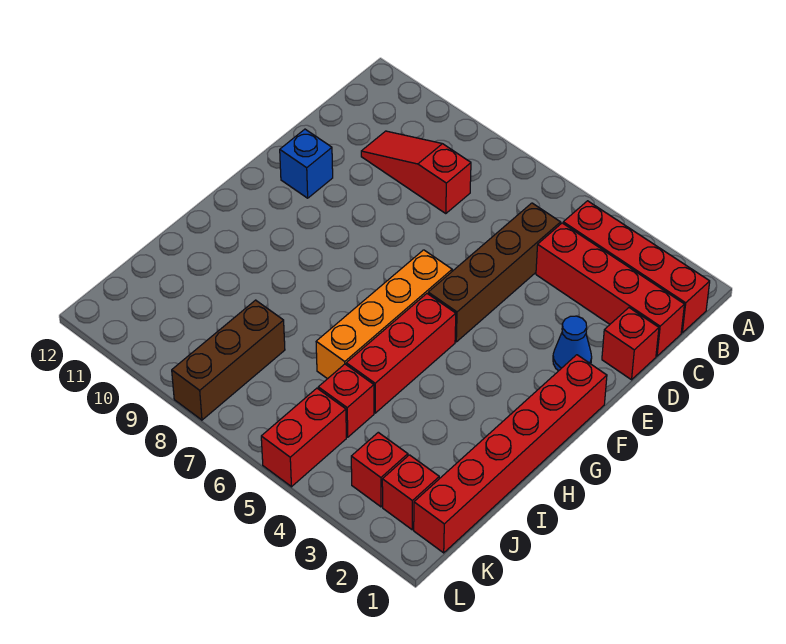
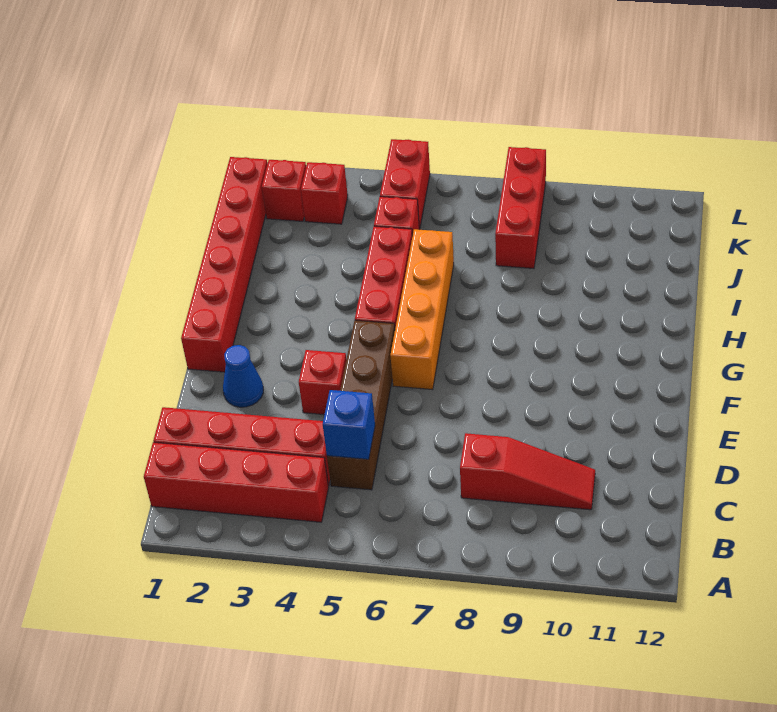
red 1x1 brick [602,308,659,380] -> red 1x1 brick moved to [299,350,346,415]
blue 1x1 brick [280,129,333,198] -> blue 1x1 brick moved to [323,390,375,459]
brown 1x3 brick [172,300,285,420] -> red 1x3 brick [495,147,546,269]

